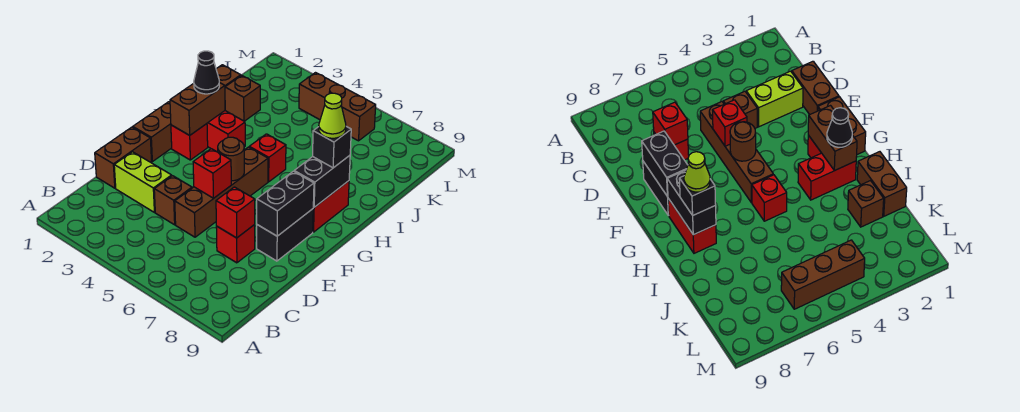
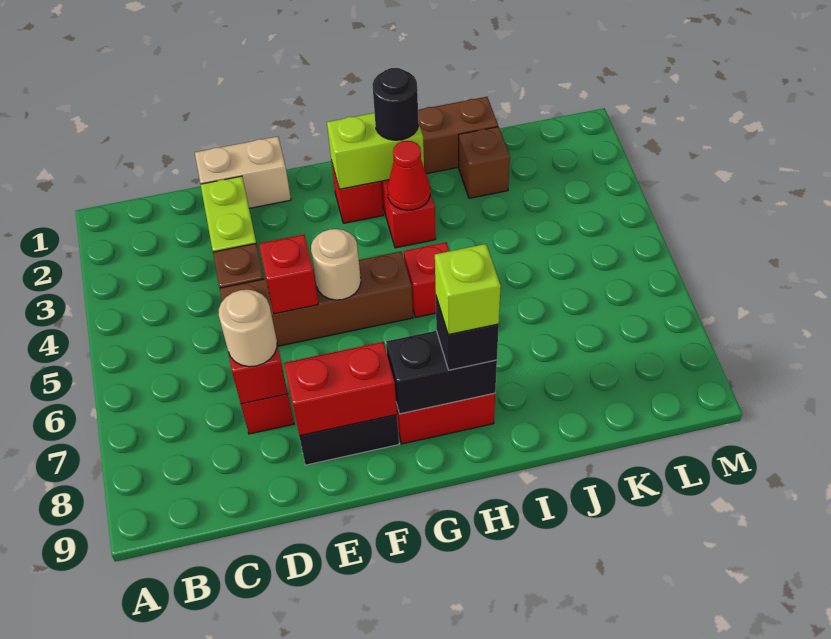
brown 1x2 brick [95,127,152,188] -> tan 1x2 brick [195,137,291,208]
none -> tan 1x1 round brick [219,290,277,367]
black 1x2 brick [257,171,314,236] -> red 1x2 brick [284,342,397,436]
brown 1x2 brick [133,102,172,162] -> none
brown 1x1 round brick [218,137,244,181] -> tan 1x1 round brick [311,229,361,300]
brown 1x2 brick [170,82,225,135] -> lime 1x2 brick [327,113,424,189]
black 1x1 cone [194,51,219,94] -> black 1x1 round brick [372,68,419,140]
none -> red 1x1 cone [387,141,430,210]
lime 1x1 cone [319,93,346,138] -> lime 1x1 brick [435,244,501,335]
brown 1x3 brick [299,73,376,141] -> none

